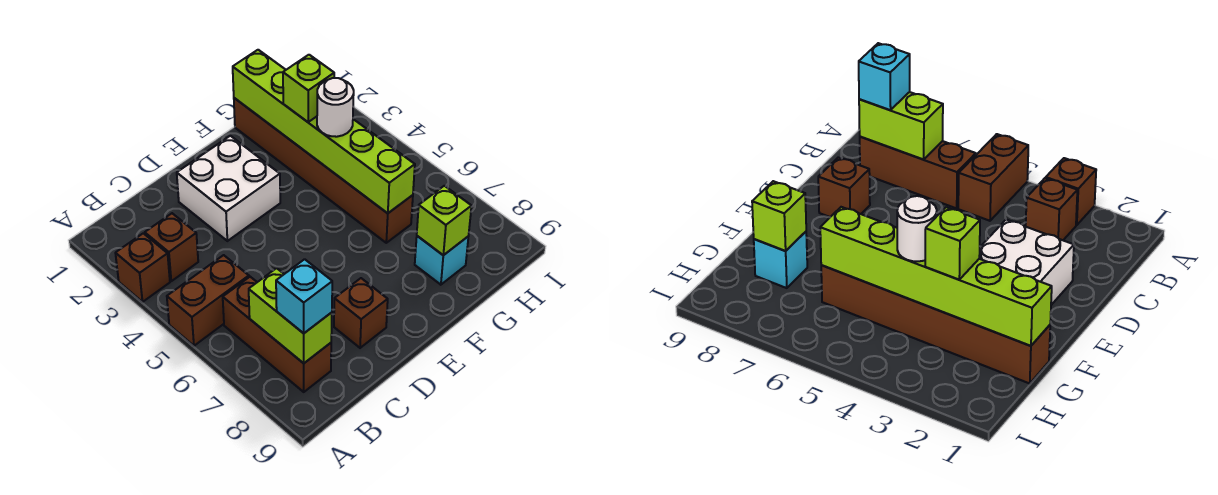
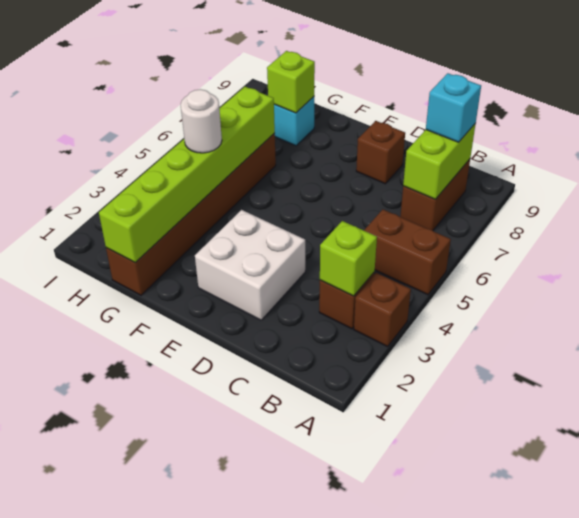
brown 1x3 brick [223,277,331,392] -> brown 1x2 brick [400,159,470,231]
lime 1x1 brick [283,55,334,122] -> lime 1x1 brick moved to [320,221,377,296]

